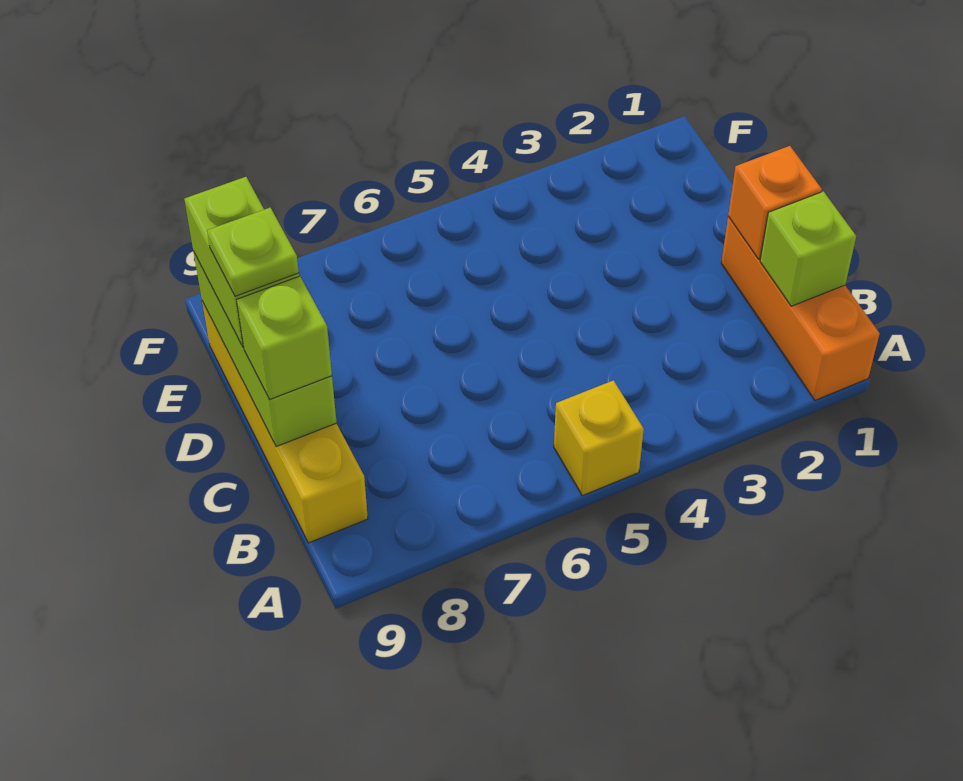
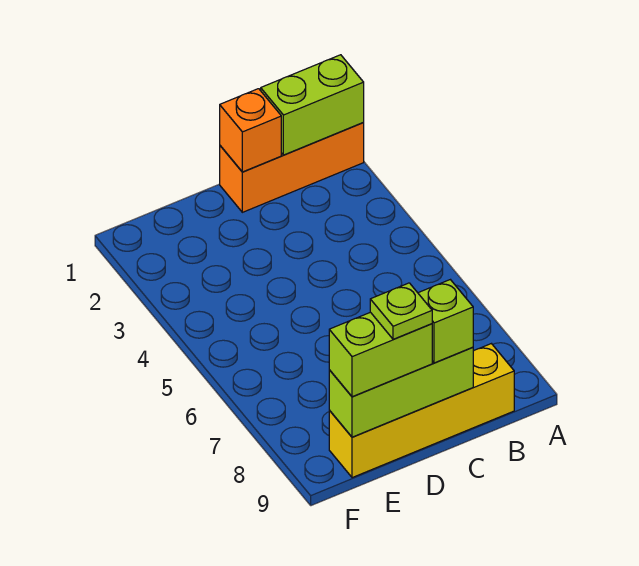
yellow 1x1 brick [554,380,644,496] -> none
lime 1x1 brick [760,191,856,306] -> lime 1x2 brick [261,55,364,155]

